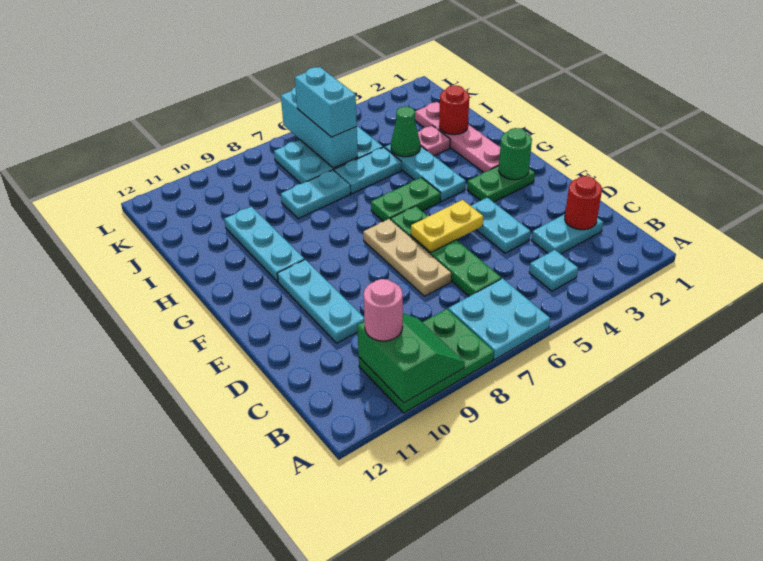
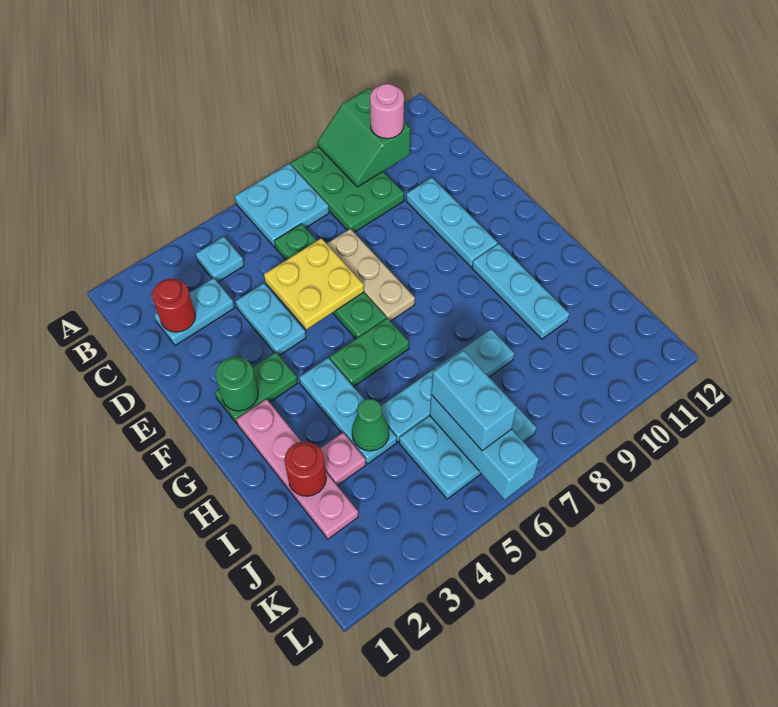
green 2x3 plate [359,309,494,413] -> green 2x3 plate turned to [291,147,404,232]
yellow 1x2 plate [411,200,483,252] -> yellow 2x2 plate [264,238,364,329]

